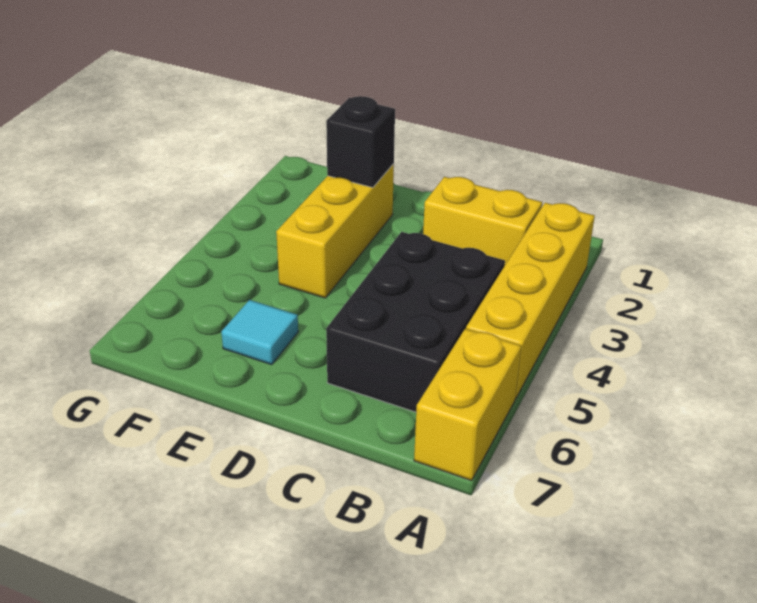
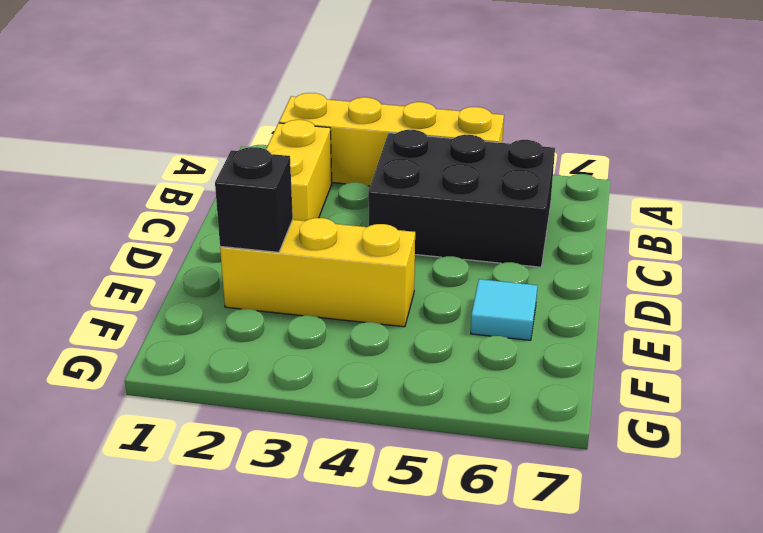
yellow 1x2 brick [414,329,521,481] -> none

